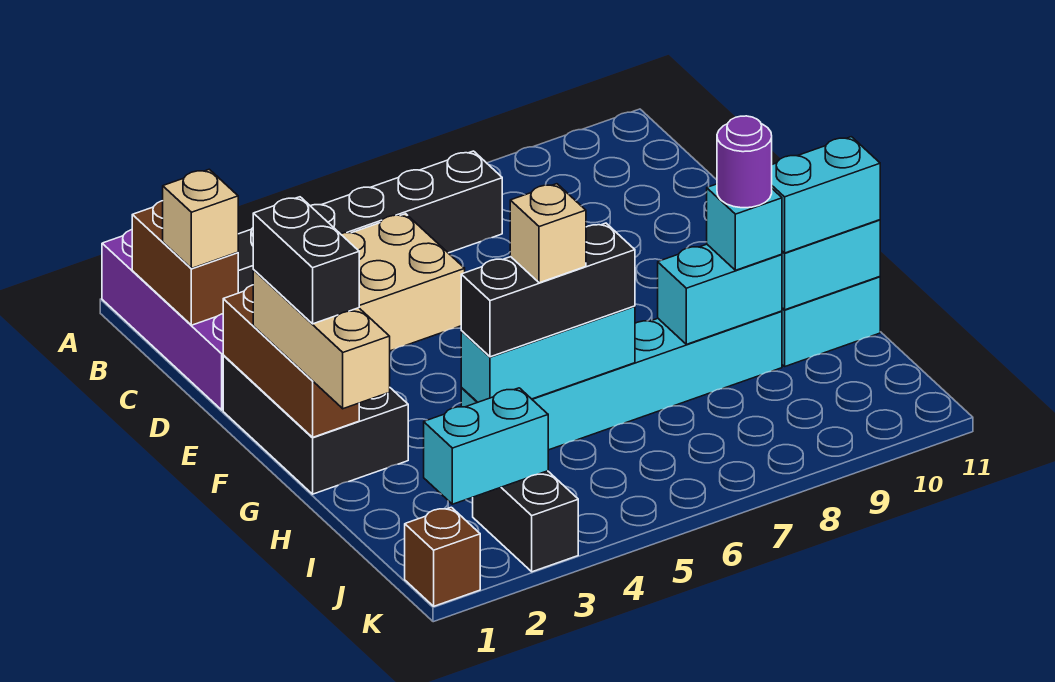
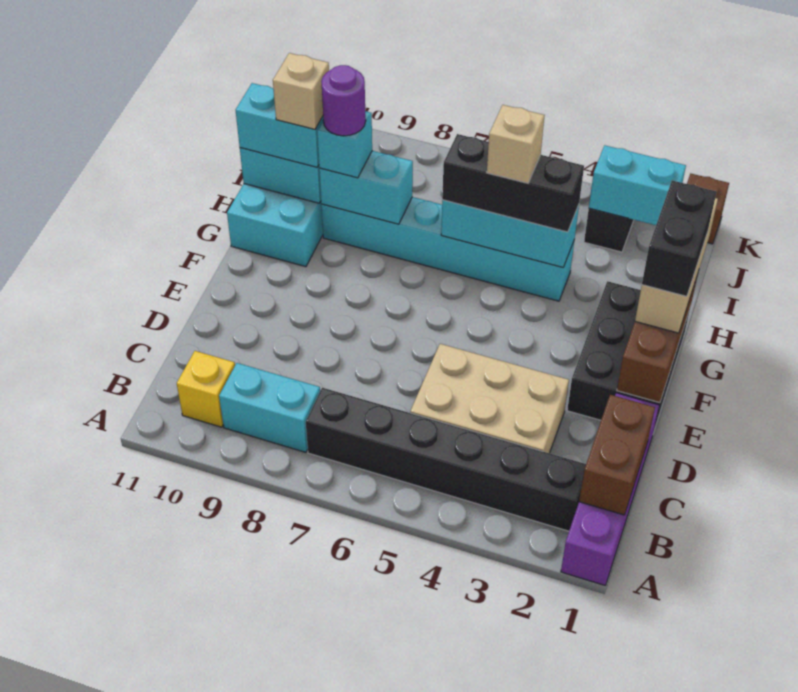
none -> cyan 1x2 brick [219,363,320,452]
none -> yellow 1x1 brick [177,351,235,427]
tan 1x1 brick [163,169,238,269] -> tan 1x1 brick moved to [273,53,329,129]

